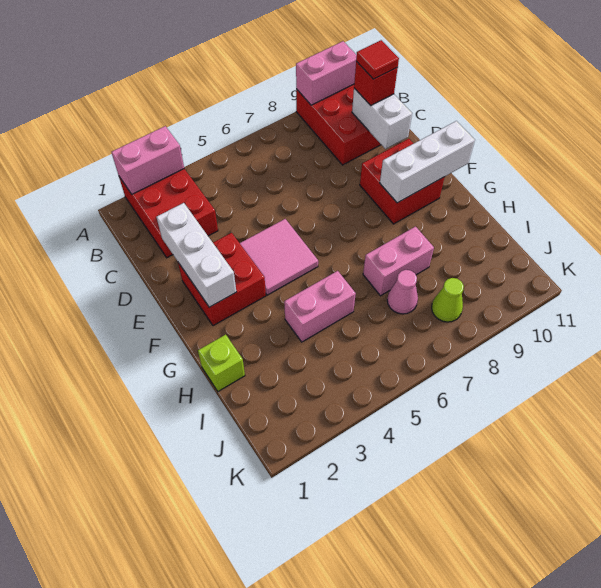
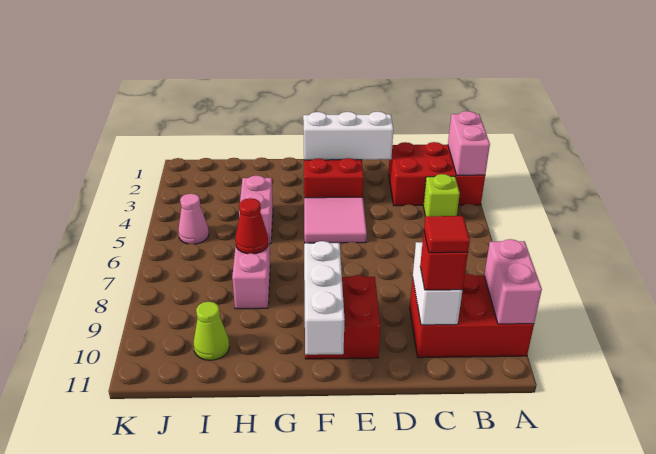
white 1x2 brick [352,88,412,149] -> white 1x2 brick turned to [413,242,463,325]
lime 1x1 brick [198,335,245,391] -> lime 1x1 brick moved to [423,174,460,216]
none -> red 1x1 cone [235,198,268,254]
pink 1x1 cone [387,270,418,314] -> pink 1x1 cone moved to [178,194,209,244]
lime 1x1 cone [432,278,464,322] -> lime 1x1 cone moved to [194,301,229,360]

